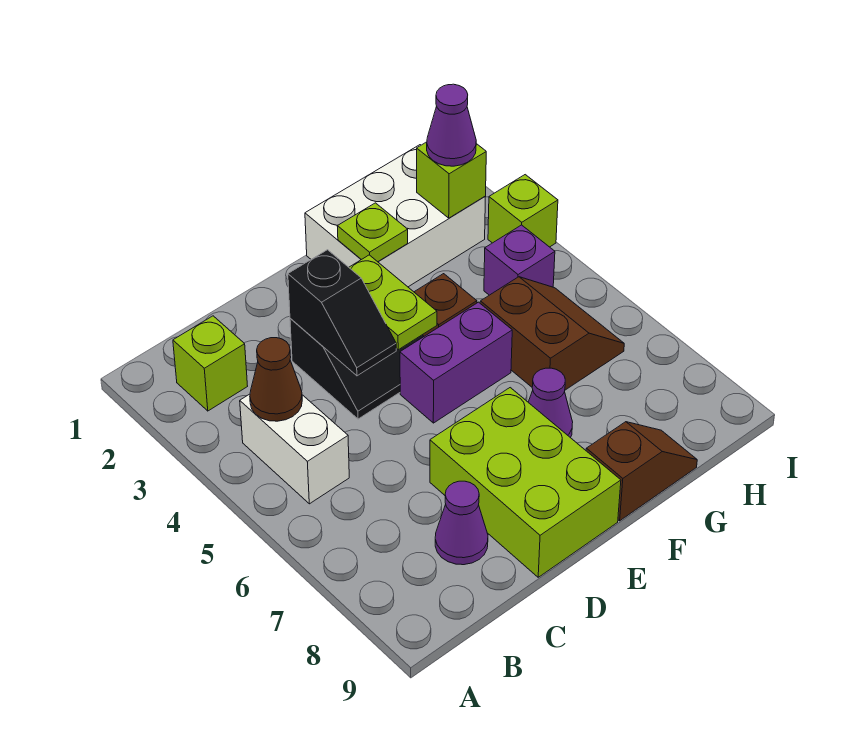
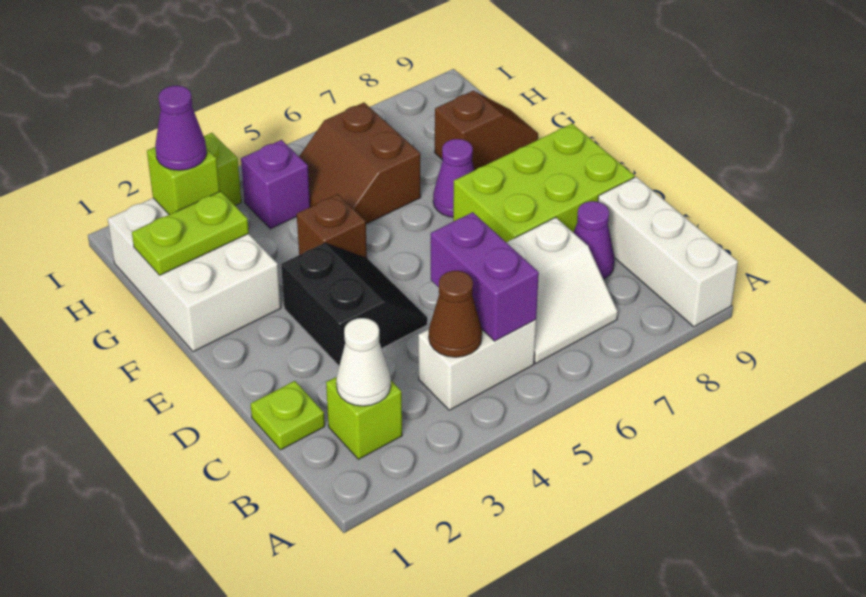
none -> white 1x3 brick [598,177,738,327]
none -> white 1x1 cone [336,318,391,406]
none -> white 2x2 slope [506,217,618,363]
black 1x2 slope [288,250,396,376] -> none
lime 1x2 plate [349,255,437,350] -> lime 1x2 plate moved to [132,191,249,275]
purple 1x2 brick [400,302,512,423] -> purple 1x2 brick moved to [431,212,539,341]
lime 1x1 plate [337,203,408,262] -> lime 1x1 plate moved to [251,381,325,450]
brown 1x2 slope [586,422,697,521] -> brown 1x2 slope turned to [435,91,538,170]
brown 2x2 slope [480,277,624,390] -> brown 2x2 slope turned to [299,103,421,224]

